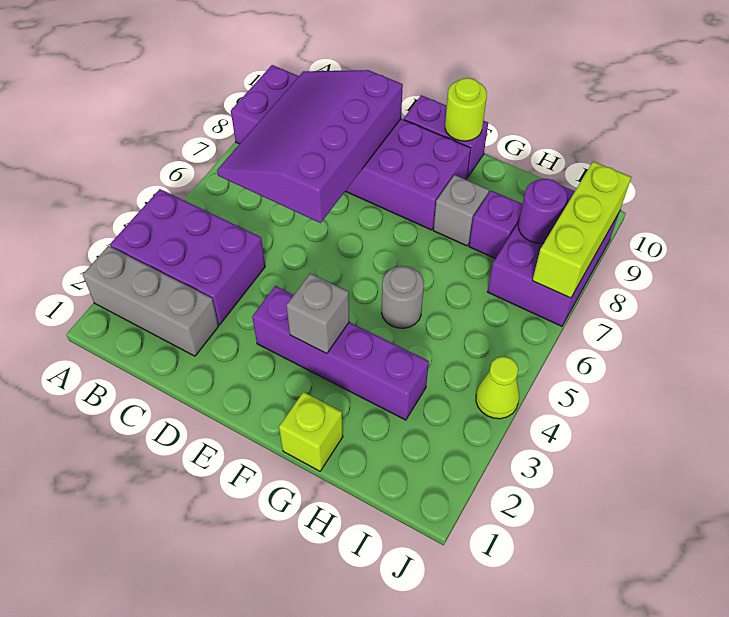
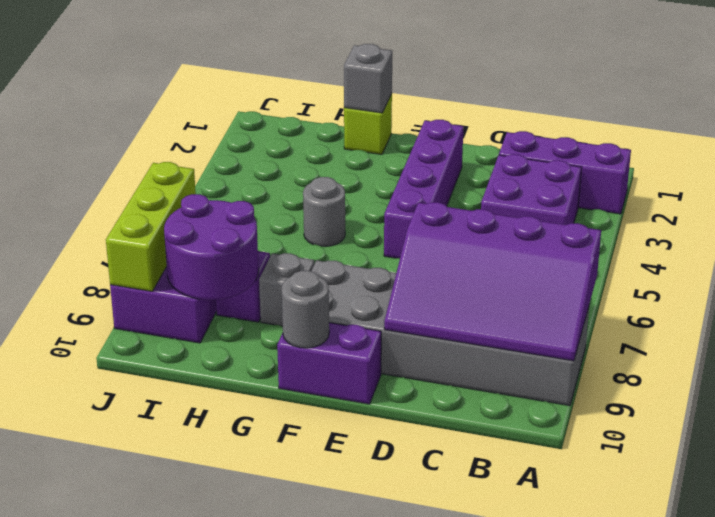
grey 1x3 brick [83,246,219,356] -> purple 1x3 brick [499,131,631,214]
purple 2x3 brick [110,189,265,325] -> purple 2x2 brick [481,154,582,225]
purple 2x6 brick [231,65,471,230] -> grey 2x6 brick [312,260,589,406]
purple 3x4 slope [217,70,403,223] -> purple 3x4 slope turned to [384,202,601,361]
purple 1x4 brick [252,286,429,420] -> purple 1x4 brick turned to [384,120,464,258]
grey 1x1 brick [286,273,349,354] -> grey 1x1 brick moved to [344,44,392,113]
lime 1x1 round brick [445,78,487,141] -> grey 1x1 round brick [282,271,329,348]
purple 1x1 round brick [518,179,567,243] -> purple 2x2 round brick [164,194,259,300]
lime 1x1 cone [476,357,519,419] -> none

